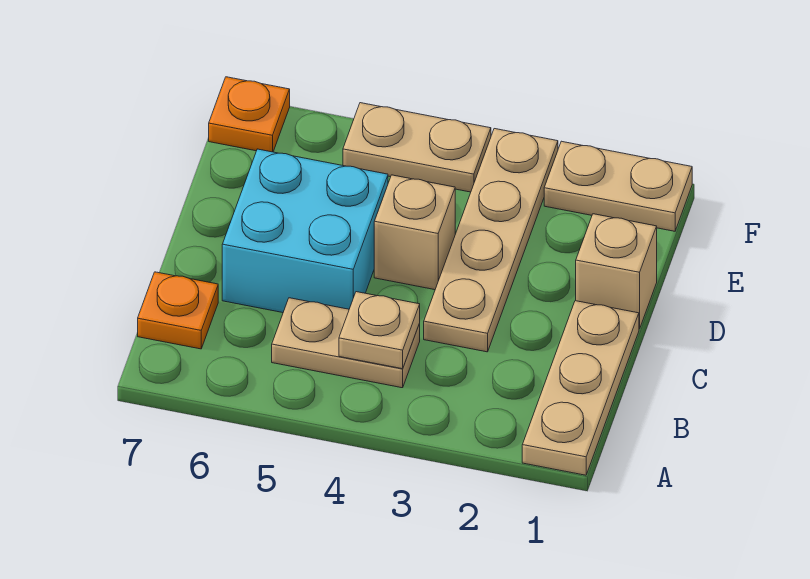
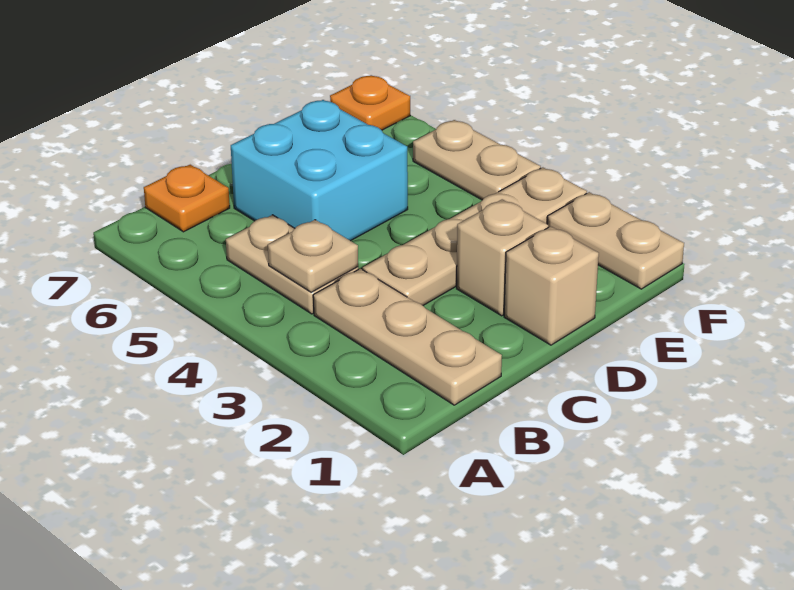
tan 1x3 plate [522,301,639,475] -> tan 1x3 plate turned to [313,269,502,405]
tan 1x1 brick [374,175,455,290] -> tan 1x1 brick moved to [457,199,548,316]

